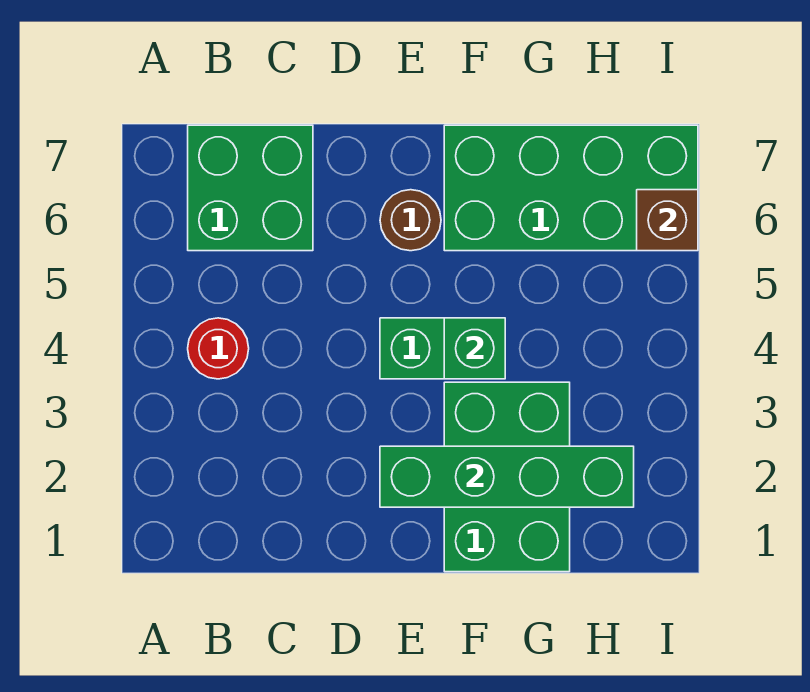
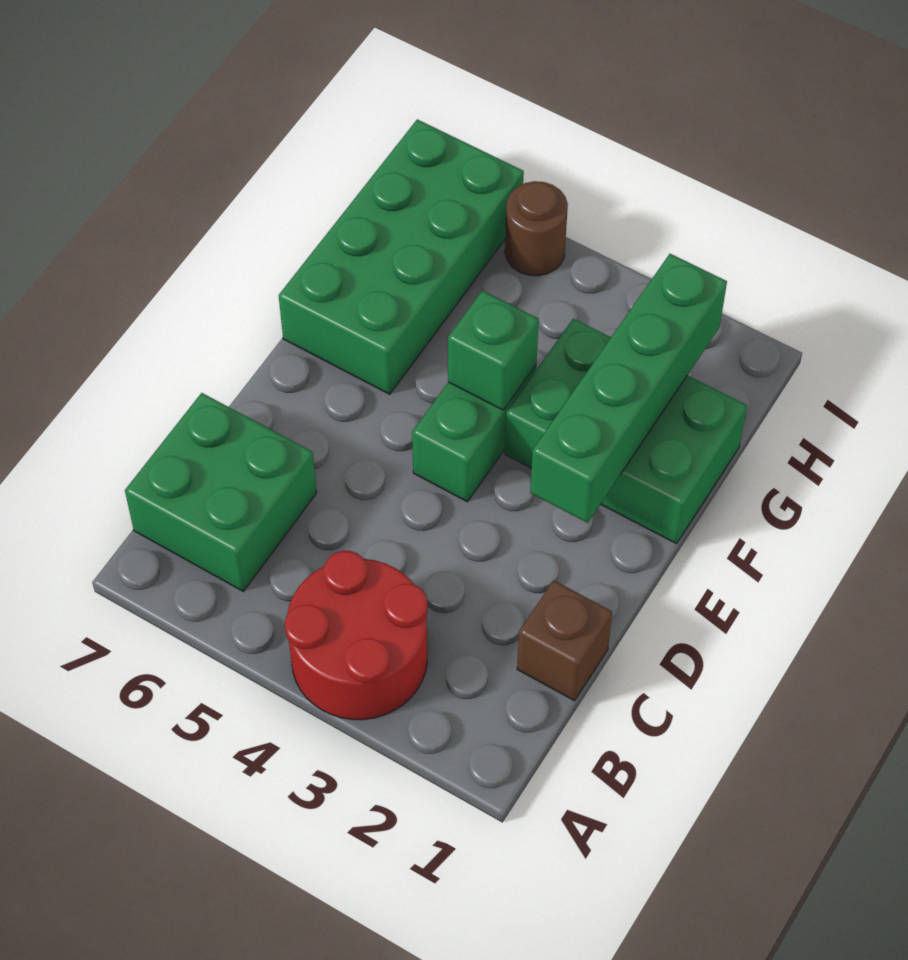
red 1x1 round brick [188,318,249,379] -> red 2x2 round brick [285,551,428,720]
brown 1x1 round brick [380,190,441,251] -> brown 1x1 round brick moved to [505,181,568,276]
brown 1x1 brick [637,190,698,251] -> brown 1x1 brick moved to [517,580,612,701]

